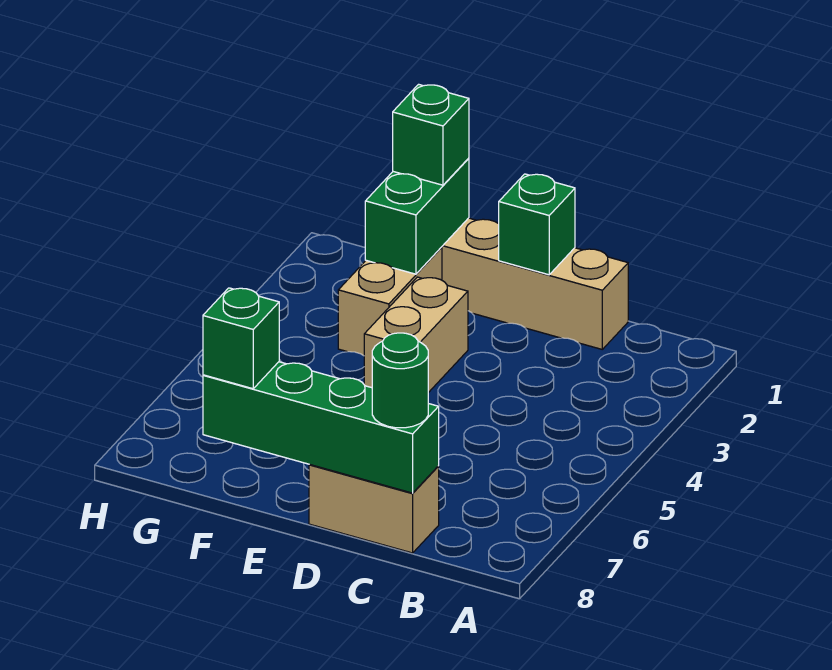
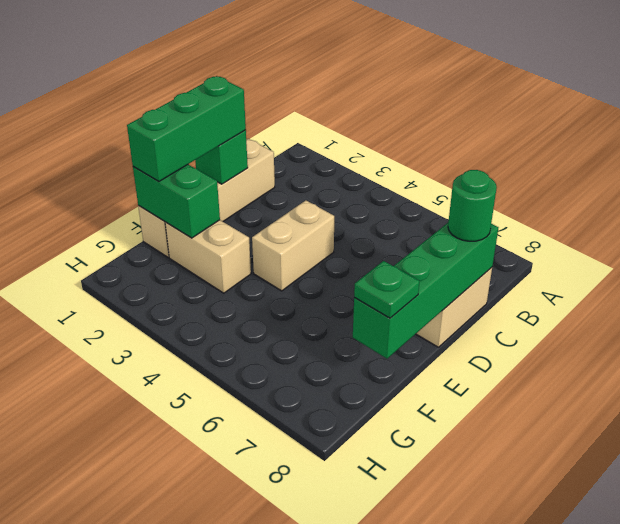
tan 1x2 brick [364,277,468,393] -> tan 1x2 brick turned to [252,200,334,291]
green 1x1 brick [393,84,469,185] -> green 1x3 brick [127,76,246,181]
green 1x1 brick [203,288,279,389] -> green 1x1 plate [354,261,420,318]

